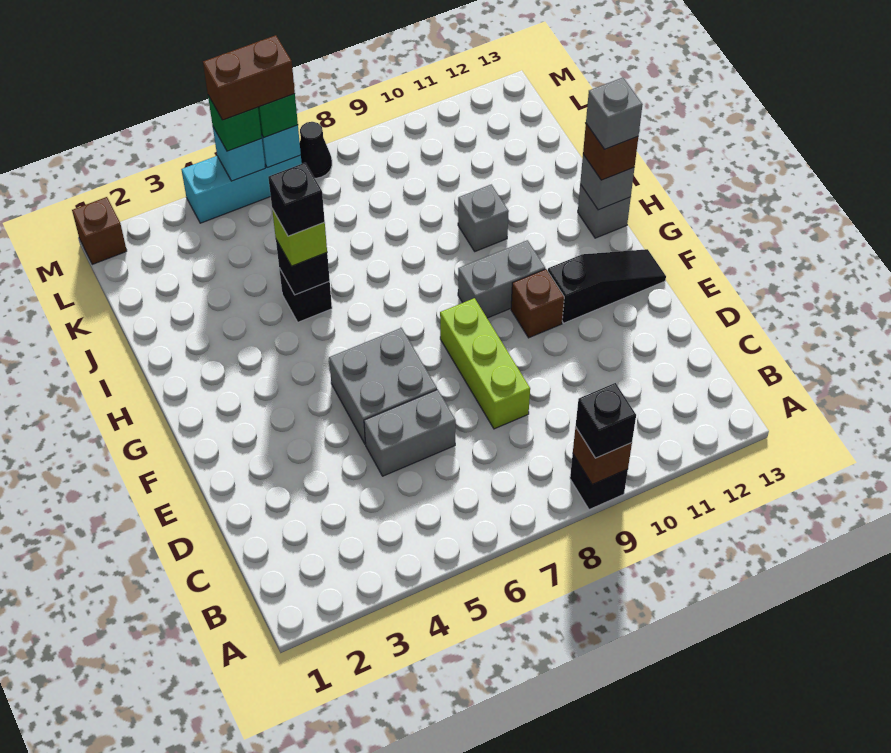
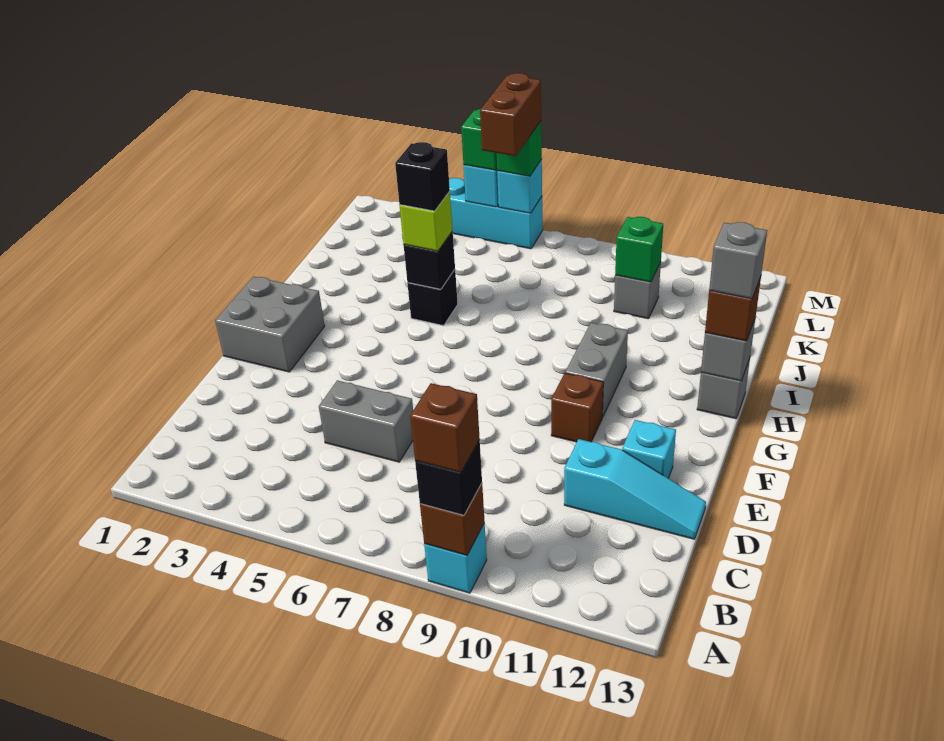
black 1x1 brick [570,455,628,510] -> cyan 1x1 brick [424,523,487,593]
lime 1x3 brick [440,298,530,429] -> none
none -> cyan 1x3 slope [564,439,706,539]
grey 2x2 brick [329,328,437,444] -> grey 2x2 brick moved to [215,277,325,372]
none -> cyan 1x1 brick [622,420,676,478]
black 1x3 slope [548,249,666,323] -> none
grey 1x2 brick [458,240,545,318] -> grey 1x2 brick turned to [565,323,628,417]
grey 1x1 brick [458,184,509,251] -> grey 1x1 brick moved to [614,262,661,319]
none -> green 1x1 brick [615,217,663,282]
brown 1x1 brick [72,197,127,264] -> brown 1x1 brick moved to [410,383,480,472]
brown 1x2 brick [203,35,295,120] -> brown 1x2 brick turned to [480,73,541,156]
black 1x1 cone [300,122,332,178] -> none

